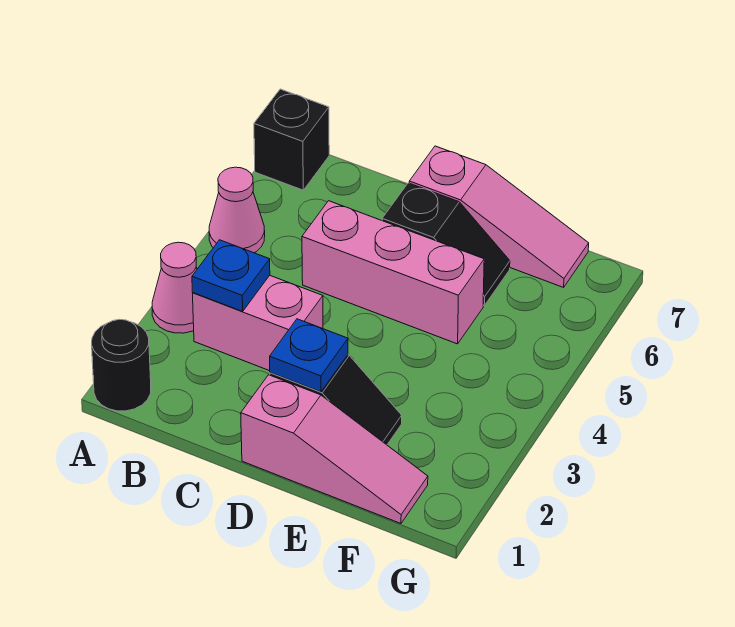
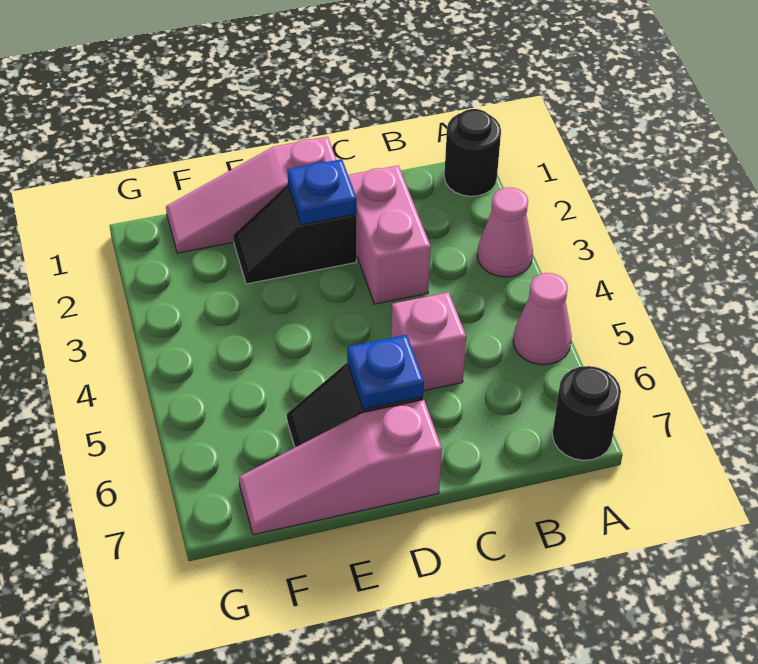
black 1x1 brick [254,89,329,190] -> black 1x1 round brick [552,366,621,460]
pink 1x2 brick [193,275,323,371] -> pink 1x2 brick turned to [348,166,431,304]
blue 1x1 plate [192,240,270,311] -> blue 1x1 plate moved to [347,335,424,409]
pink 1x3 brick [302,201,484,344] -> pink 1x1 brick [391,292,466,391]

